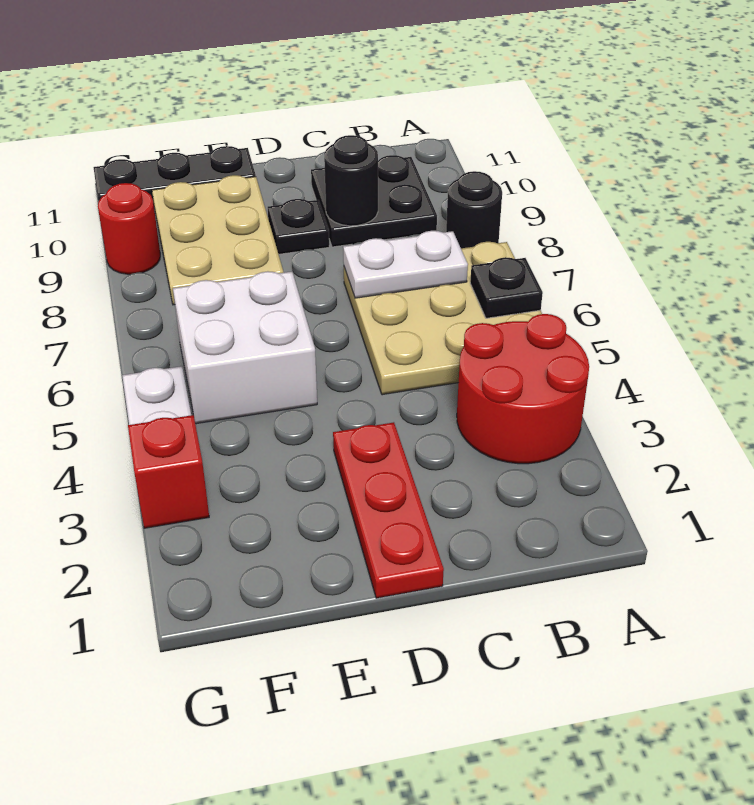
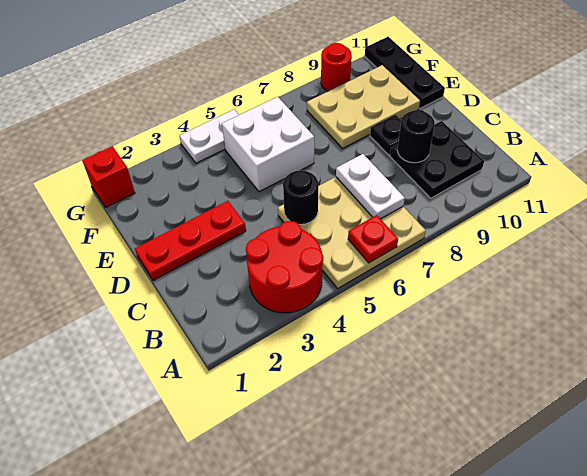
black 1x1 plate [470,257,543,318] -> red 1x1 plate [348,215,398,263]
black 1x1 round brick [446,171,502,248] -> black 1x1 round brick moved to [283,170,318,224]
red 1x1 brick [128,415,209,528] -> red 1x1 brick moved to [82,146,135,207]

